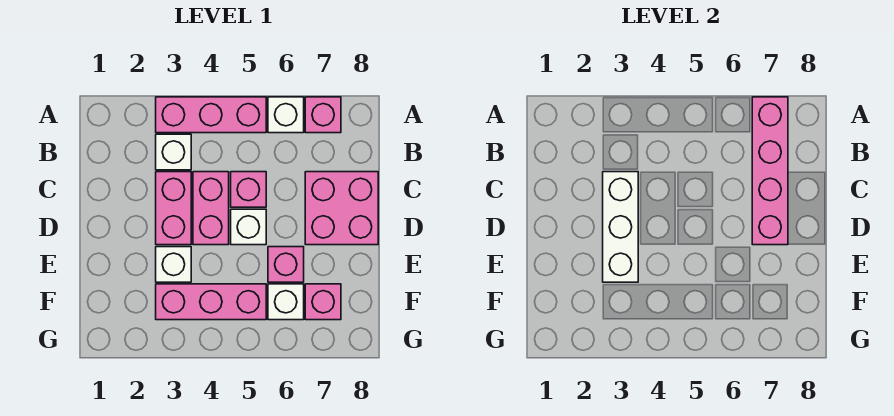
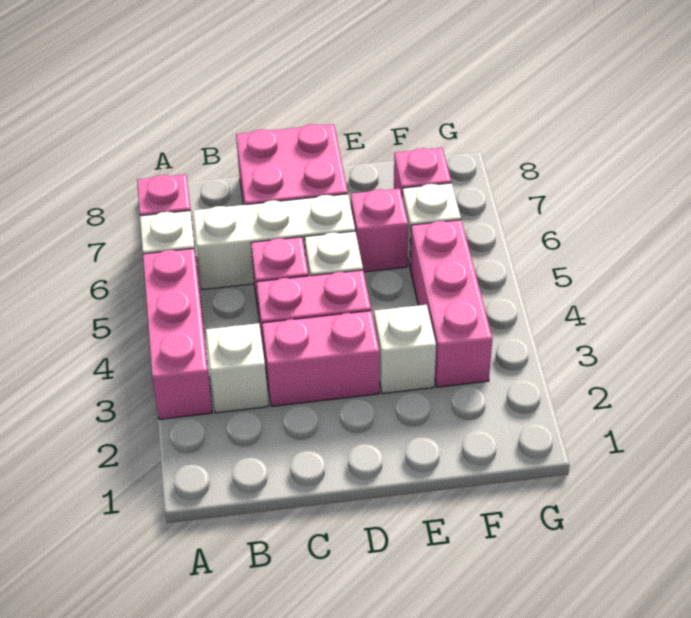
pink 1x4 brick [752,97,788,245] -> none
white 1x3 brick [603,172,638,282] -> white 1x3 brick moved to [193,194,355,290]

